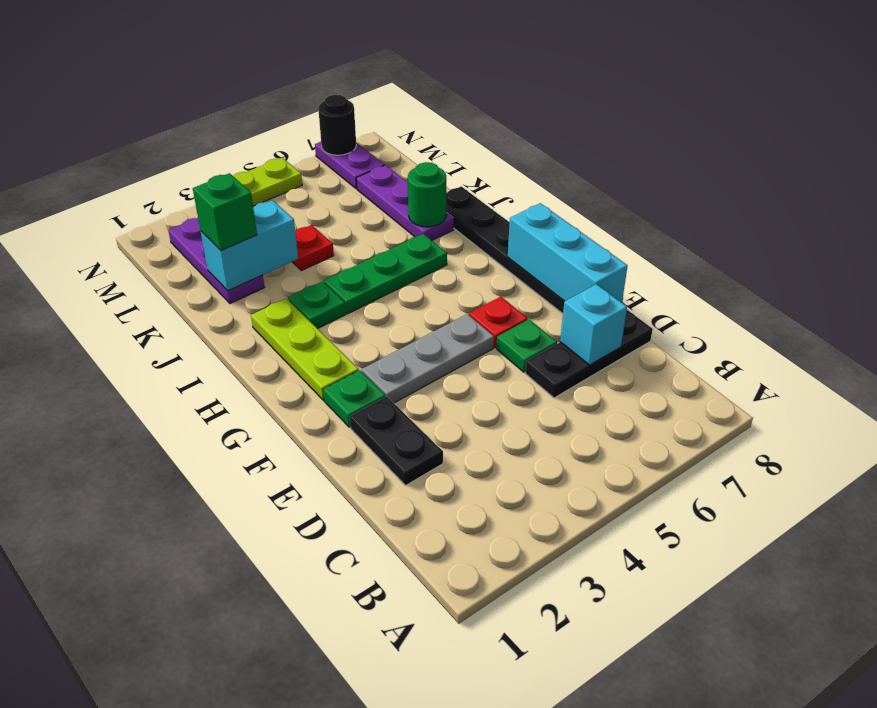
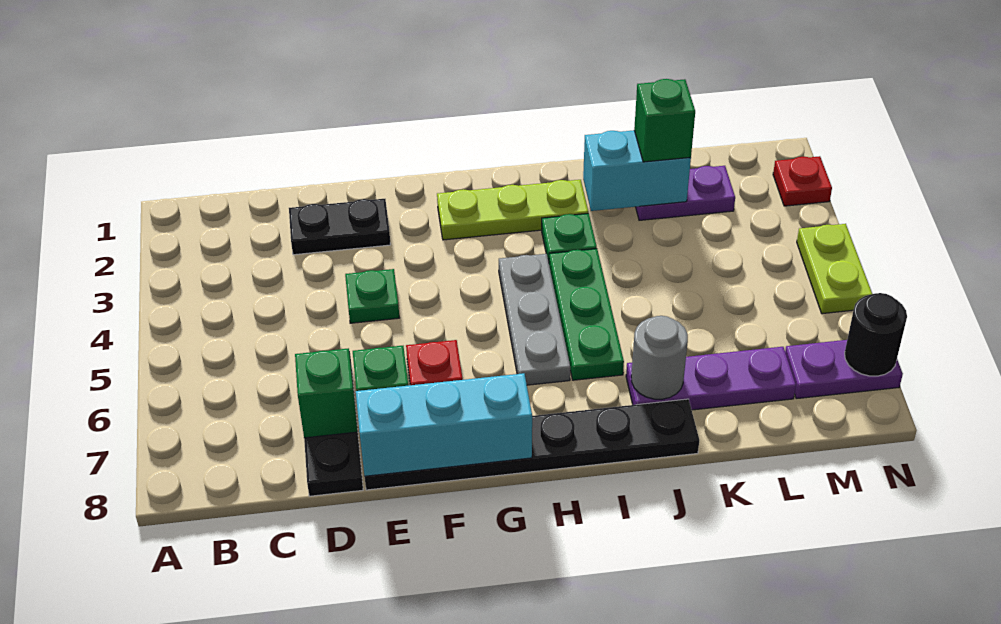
cyan 1x1 brick [560,284,627,365] -> green 1x1 brick [295,348,358,438]
green 1x1 plate [323,370,385,427] -> green 1x1 plate moved to [345,269,399,323]
grey 1x3 plate [362,314,494,403] -> grey 1x3 plate moved to [499,254,570,385]
green 1x1 round brick [408,162,446,227] -> grey 1x1 round brick [631,316,688,399]
purple 1x3 plate [168,218,264,303] -> purple 1x2 plate [636,166,735,220]
cyan 1x2 brick [201,200,298,291] -> cyan 1x2 brick turned to [583,130,691,211]
red 1x1 plate [292,225,334,271] -> red 1x1 plate moved to [773,156,832,206]

